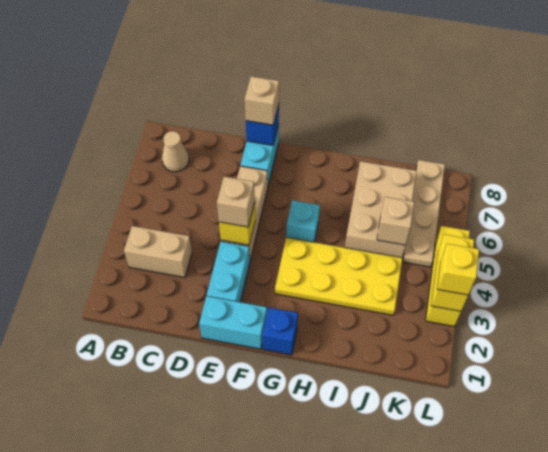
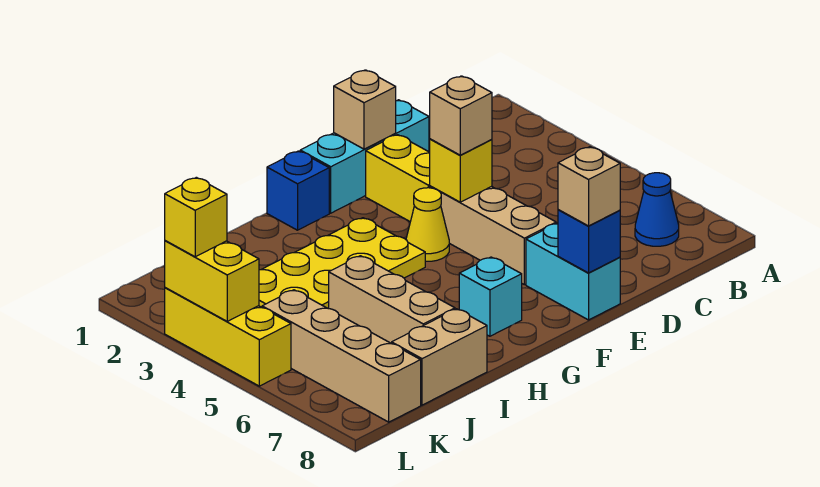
tan 1x2 brick [124,226,192,277] -> tan 1x2 brick moved to [392,309,487,405]
tan 1x1 cone [162,131,189,172] -> blue 1x1 cone [635,173,679,246]
cyan 1x2 brick [199,296,267,349] -> cyan 1x3 brick [300,100,429,213]
cyan 1x2 brick [207,242,250,302] -> yellow 1x2 brick [366,135,430,222]
none -> yellow 1x1 cone [406,188,449,261]
cyan 1x1 brick [286,200,320,242] -> cyan 1x1 brick moved to [459,257,522,336]
tan 2x3 brick [345,161,417,258] -> tan 1x3 brick [329,256,455,344]
tan 1x1 brick [377,197,414,245] -> tan 1x1 brick moved to [334,70,396,149]
tan 1x4 plate [403,160,445,267] -> tan 1x4 brick [262,290,421,422]

